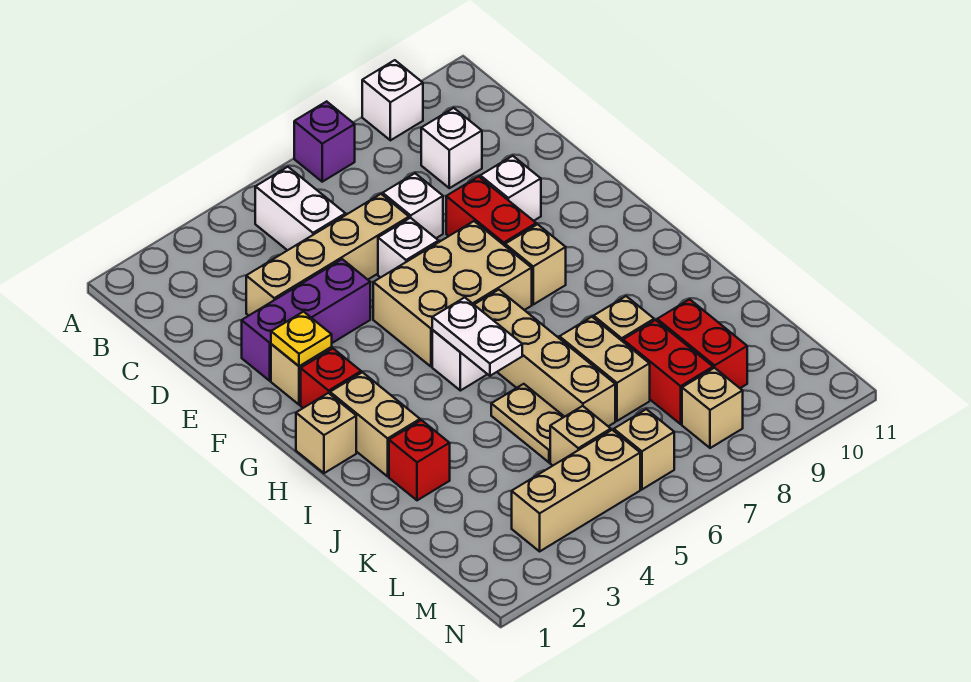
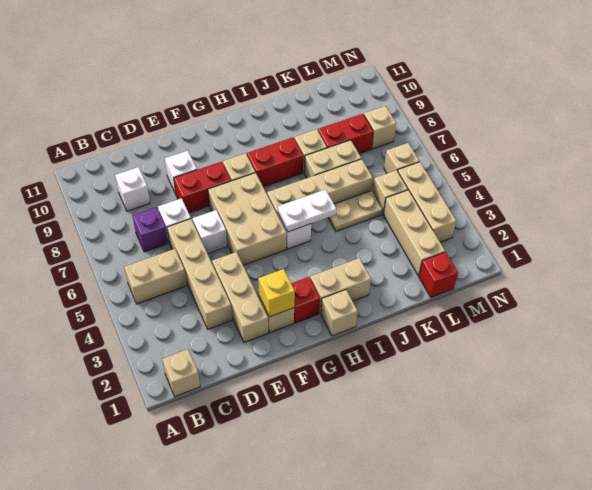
purple 1x1 brick [294,101,355,182] -> purple 1x1 brick moved to [132,207,168,252]
white 1x1 brick [362,60,423,140] -> none
none -> tan 1x1 brick [162,349,200,397]
white 1x2 brick [255,167,345,250] -> tan 1x2 brick [124,249,187,304]
purple 1x3 brick [242,259,370,381] -> tan 1x3 brick [212,252,268,342]
yellow 1x1 plate [271,312,332,366] -> yellow 1x1 brick [258,269,295,317]
red 1x1 brick [389,420,450,500] -> red 1x1 brick moved to [419,252,458,298]
red 1x2 brick [657,299,747,388] -> red 1x2 brick moved to [247,137,303,187]
none -> tan 1x3 brick [384,190,445,276]

